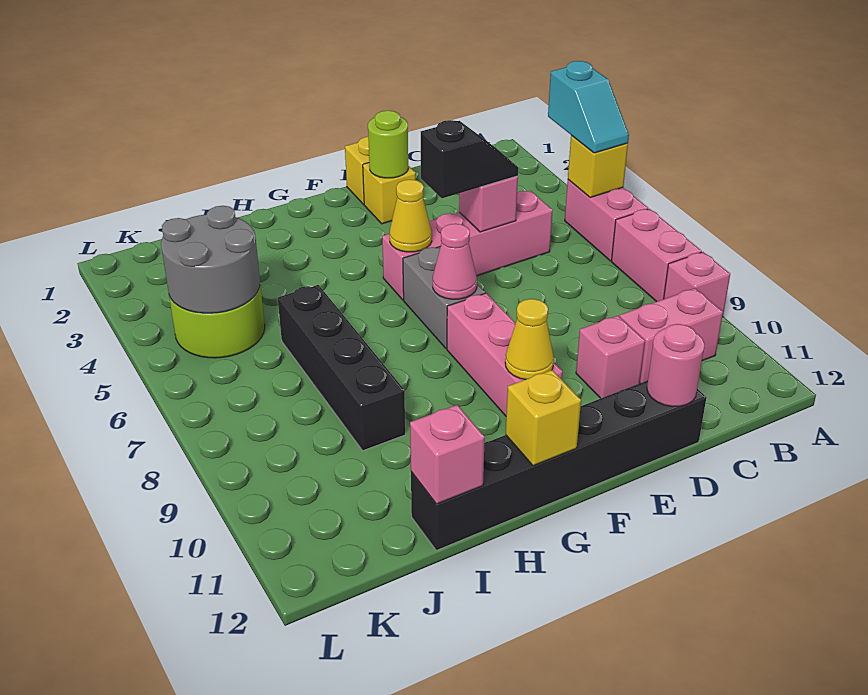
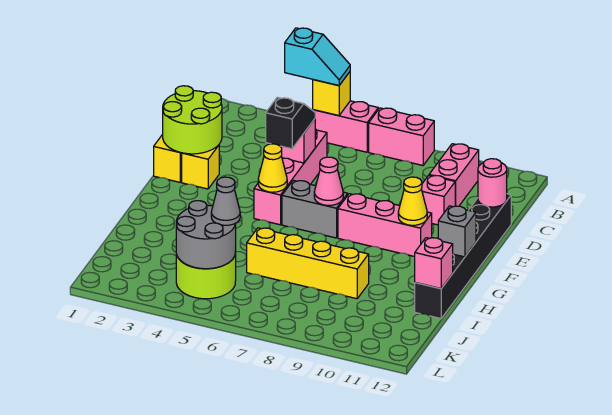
pink 1x1 brick [664,252,730,317] -> none
lime 1x1 round brick [368,111,408,178] -> lime 2x2 round brick [163,86,222,154]
yellow 1x1 brick [506,370,581,466] -> grey 1x1 brick [438,206,476,257]
black 1x4 brick [278,285,405,451] -> yellow 1x4 brick [247,228,369,299]
none -> grey 1x1 cone [211,177,240,225]

